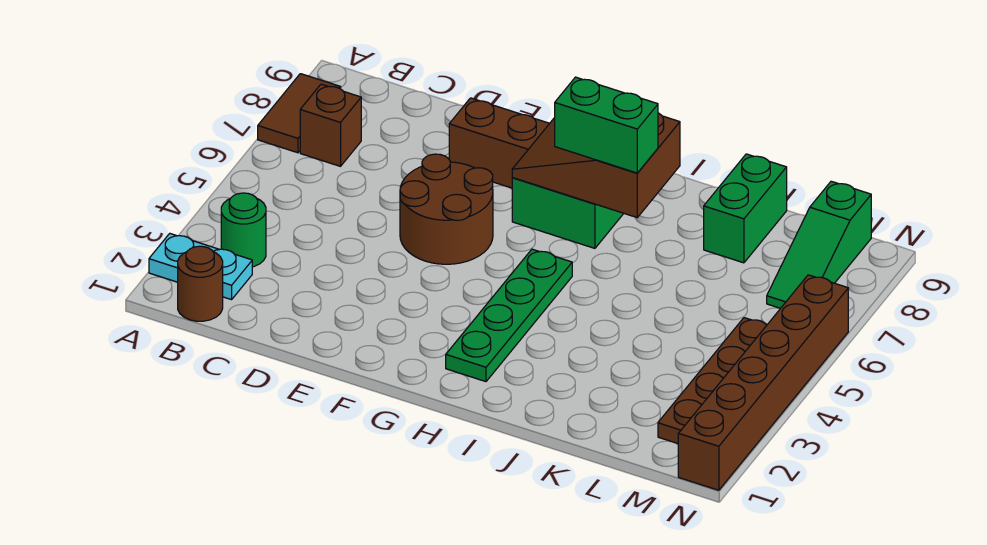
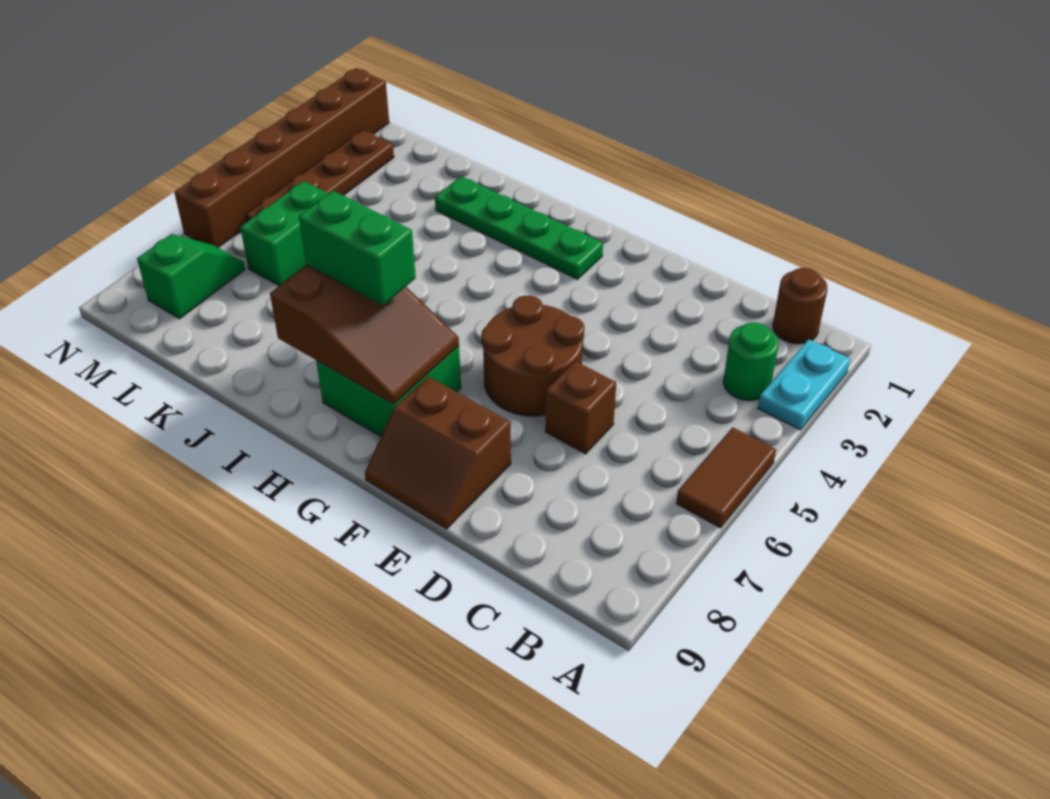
cyan 1x2 plate [149,234,252,300] -> cyan 1x2 plate turned to [758,339,850,430]
brown 1x2 tile [258,74,341,153] -> brown 1x2 tile moved to [676,427,776,528]
brown 1x1 brick [300,84,361,166] -> brown 1x1 brick moved to [545,361,616,454]
green 1x4 plate [446,249,572,382] -> green 1x4 plate turned to [435,176,603,279]
green 1x2 brick [704,154,787,263] -> green 1x2 brick moved to [240,181,328,286]
green 1x3 slope [767,181,871,308] -> green 1x2 slope [137,234,245,319]

